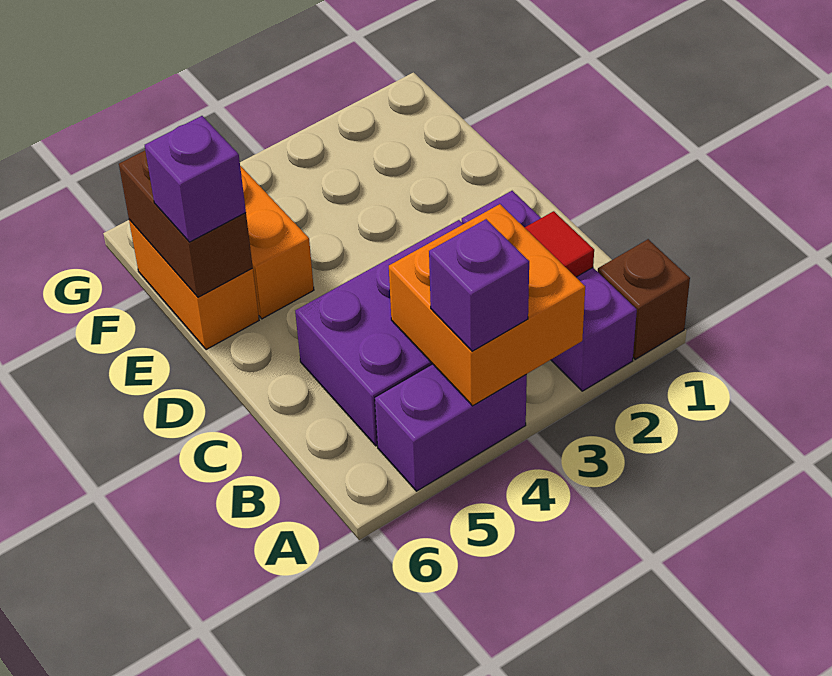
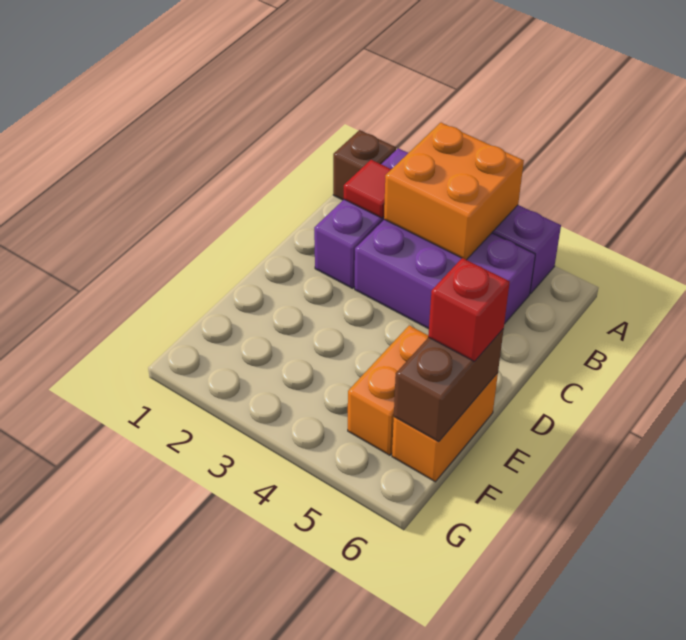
purple 1x1 brick [429,219,529,351] -> none
purple 1x1 brick [145,116,246,242] -> red 1x1 brick [428,258,510,362]

